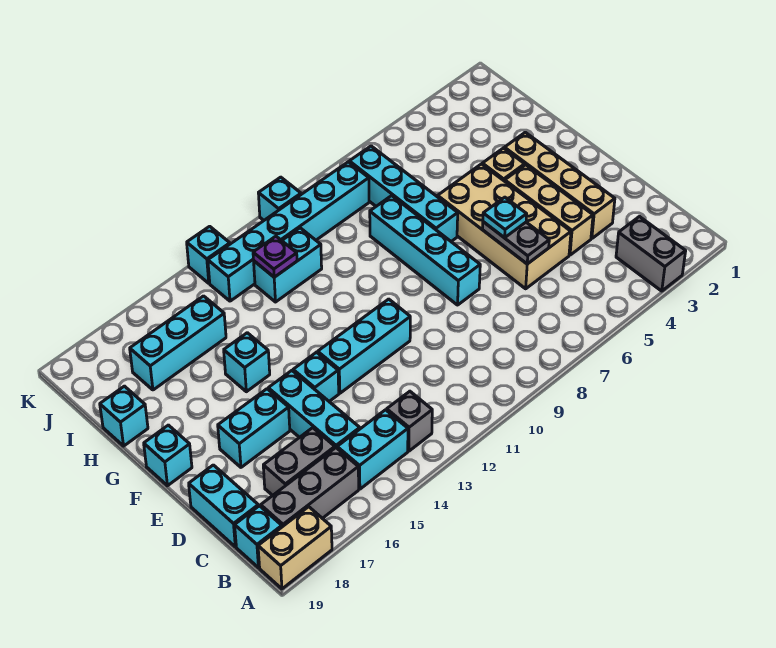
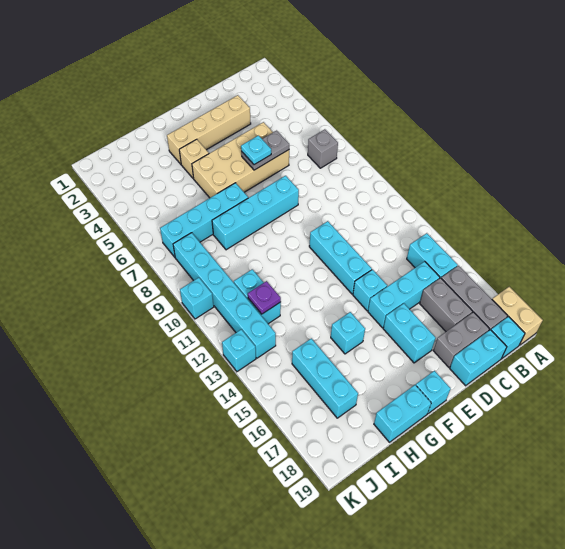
grey 1x2 brick [616,217,686,291] -> grey 1x2 brick moved to [433,312,489,367]
grey 1x1 brick [387,391,432,451] -> grey 1x1 brick moved to [308,129,338,168]
tan 1x3 brick [505,165,593,255] -> none
cyan 1x1 brick [100,386,148,446] -> cyan 1x2 brick [374,385,431,442]

